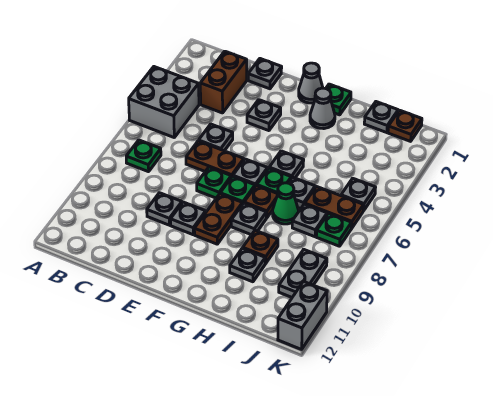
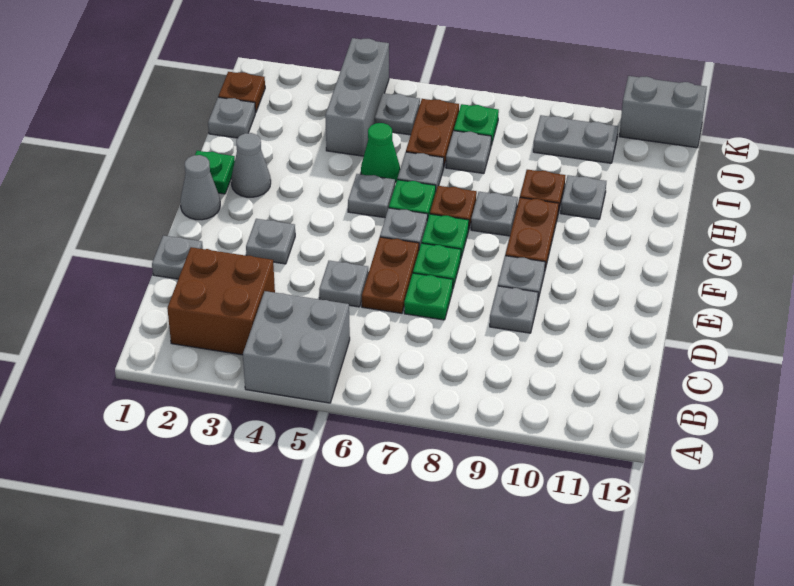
green 1x1 plate [126,140,161,172] -> green 1x1 plate moved to [404,273,453,320]
brown 1x2 brick [200,51,247,113] -> brown 2x2 brick [167,247,275,355]
brown 1x2 plate [194,194,242,244] -> brown 1x2 plate turned to [505,198,559,269]
green 1x1 cone [273,183,298,224] -> green 1x1 cone moved to [361,123,400,182]
none -> grey 1x3 brick [325,38,389,156]

